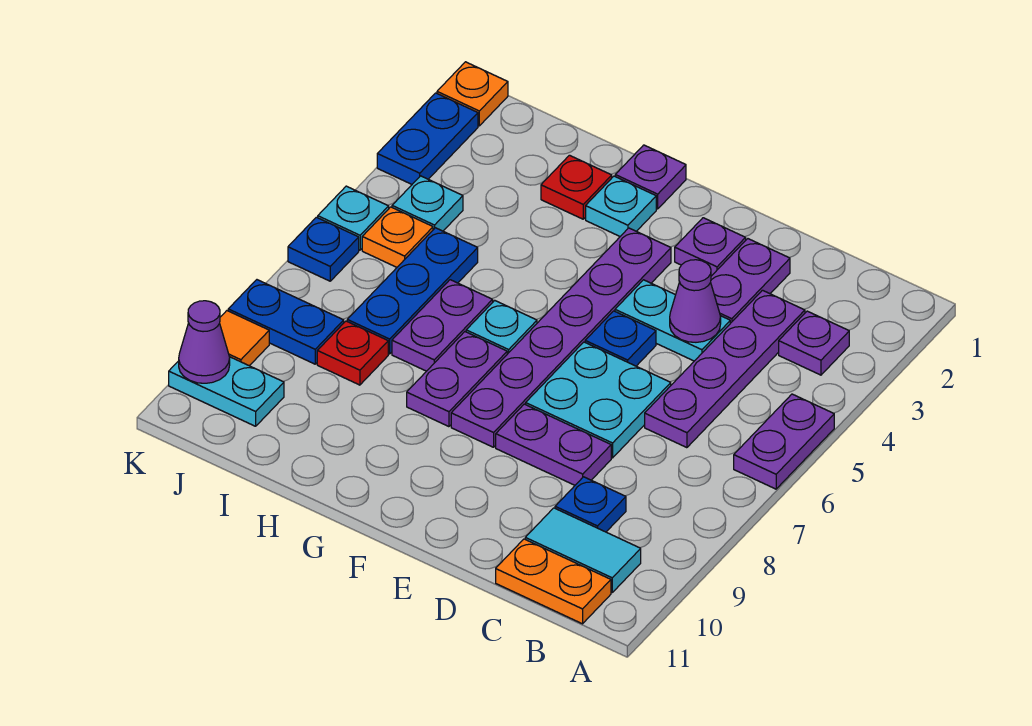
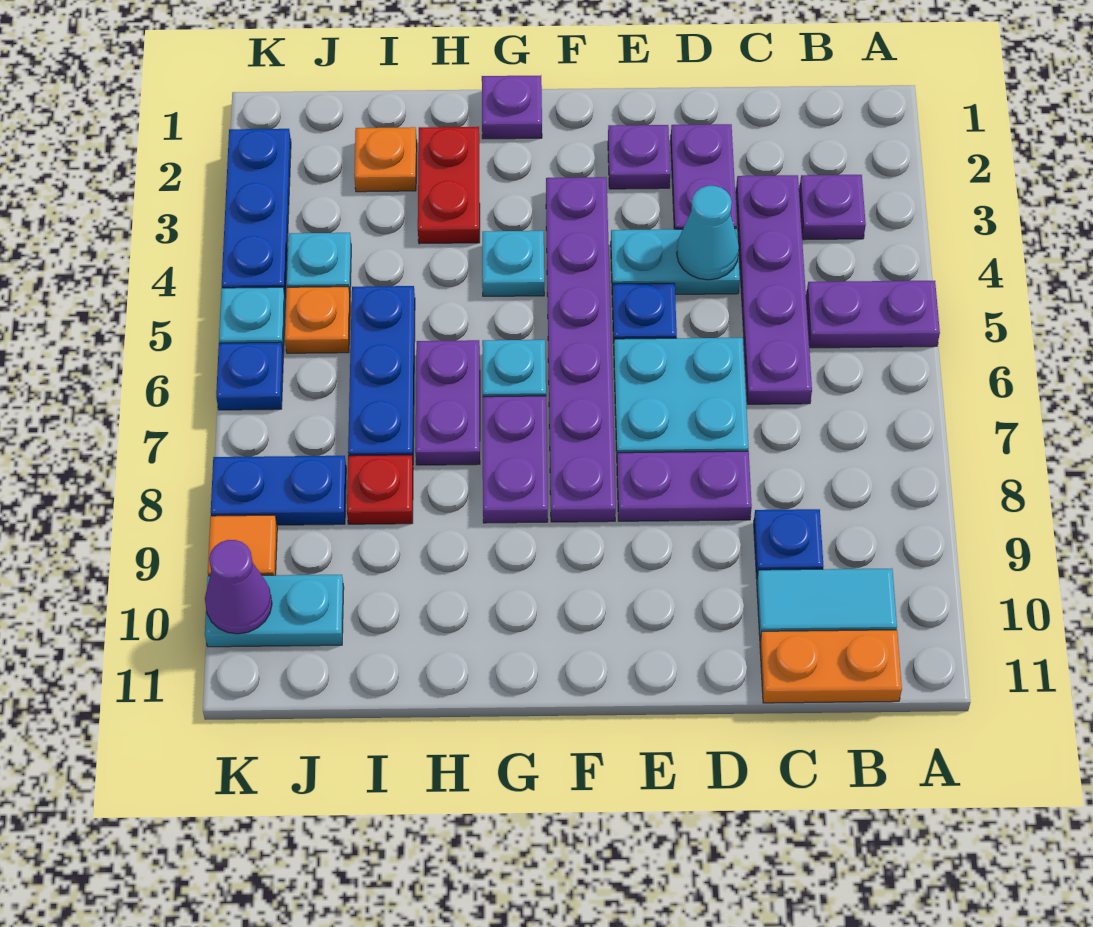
purple 1x2 plate [734,394,834,489] -> purple 1x2 plate turned to [806,281,940,348]
purple 1x1 cone [670,260,721,342] -> cyan 1x1 cone [677,186,739,280]
cyan 1x1 plate [586,176,656,236] -> cyan 1x1 plate moved to [482,231,544,296]
red 1x1 plate [541,155,612,219] -> red 1x2 plate [418,127,480,244]
orange 1x1 plate [437,62,508,126] -> orange 1x1 plate moved to [354,127,417,192]
blue 1x2 plate [377,93,478,184] -> blue 1x3 plate [222,129,291,298]

